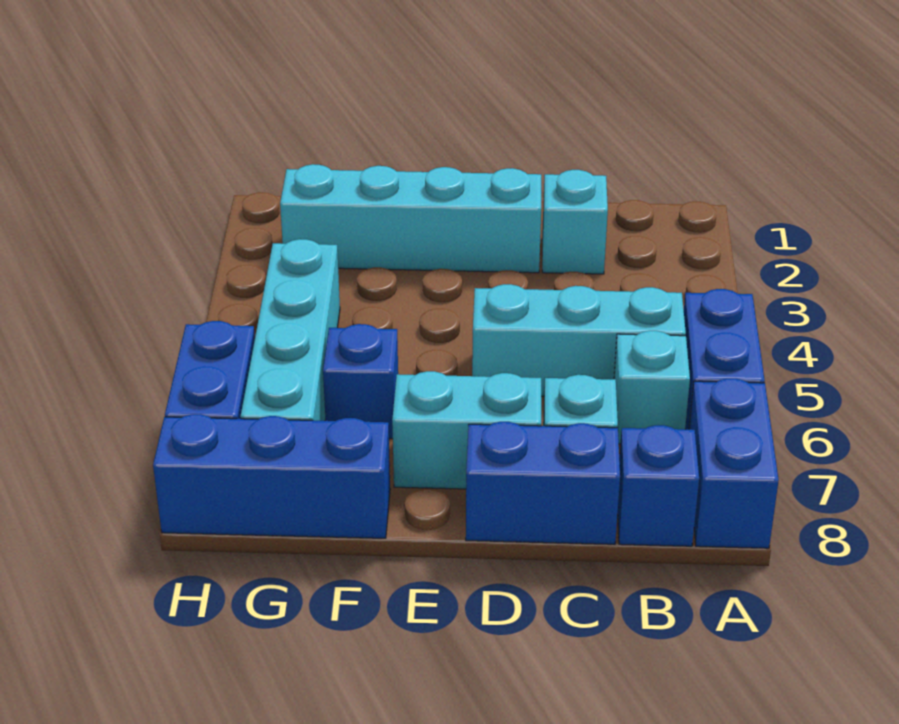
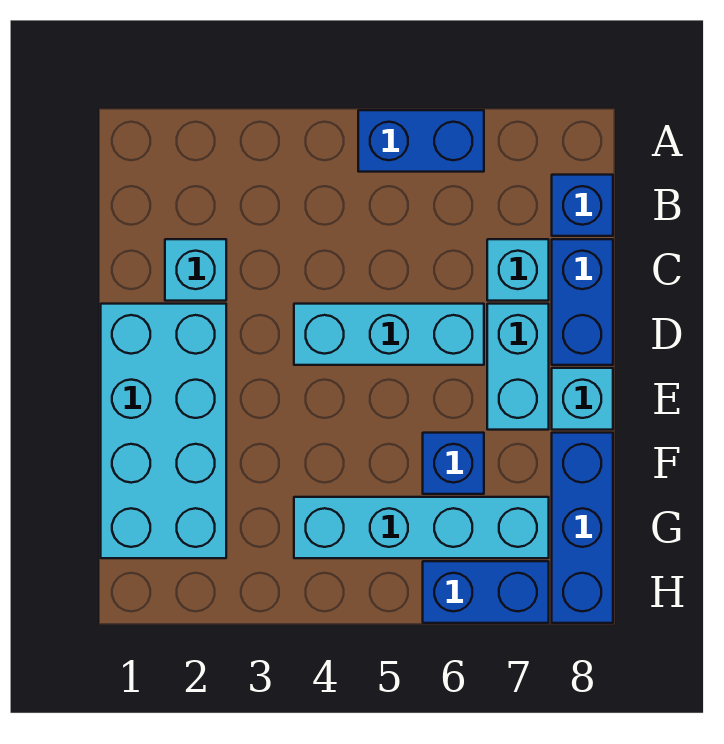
blue 1x2 brick [689,378,779,548] -> none
cyan 1x3 brick [472,284,686,396] -> cyan 1x3 brick turned to [294,304,484,365]
cyan 1x1 brick [614,331,690,444] -> cyan 1x1 brick moved to [552,368,613,430]
cyan 1x4 brick [280,164,541,273] -> cyan 2x4 brick [101,304,226,558]

